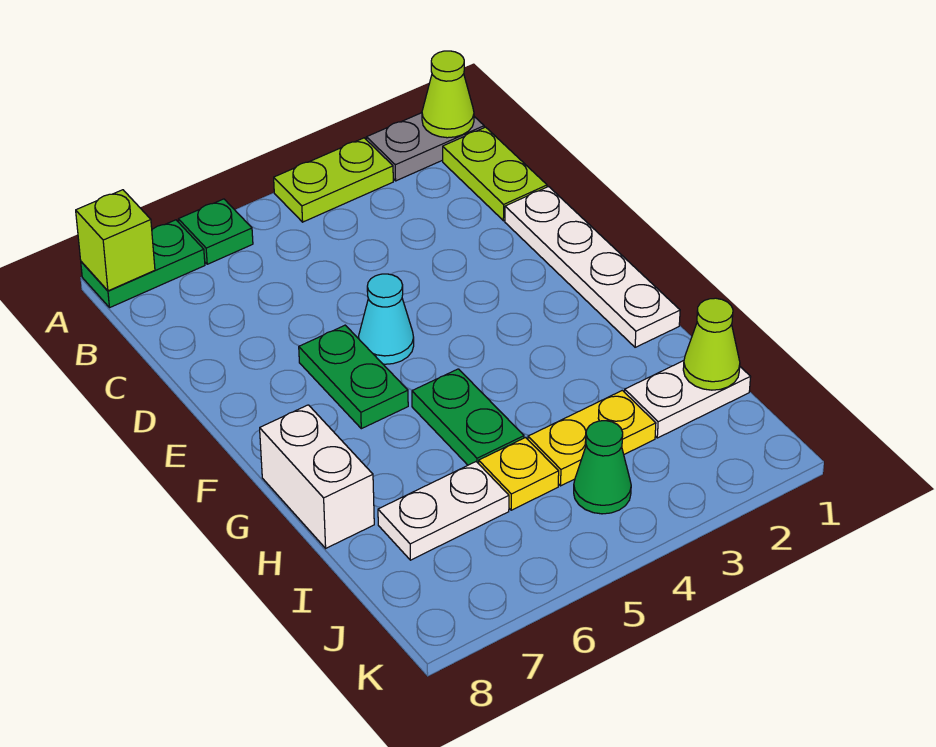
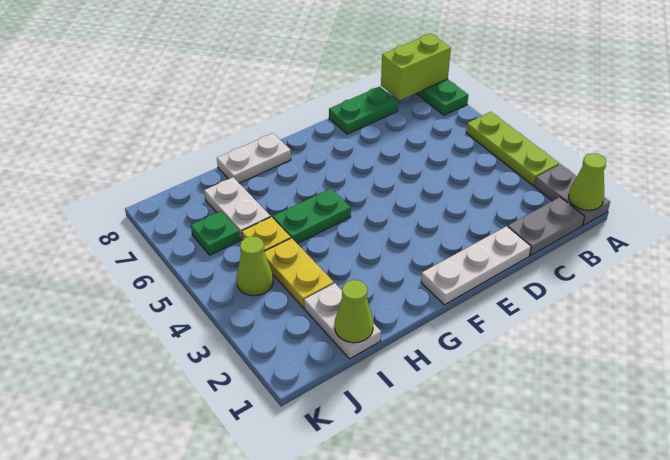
lime 1x2 plate [274,138,393,222] -> lime 1x3 plate [466,112,559,186]
green 1x1 plate [178,199,253,264] -> green 1x1 plate moved to [191,211,240,255]
lime 1x1 brick [76,190,155,291] -> lime 1x2 brick [381,34,451,100]
lime 1x2 plate [443,127,547,221] -> grey 1x2 plate [508,197,585,256]
white 1x4 plate [505,187,680,347] -> white 1x3 plate [421,226,531,305]
cyan 1x1 cone [359,274,414,364] -> none
green 1x2 plate [299,325,408,429] -> green 1x2 plate moved to [329,87,398,134]
white 1x2 brick [260,405,374,548] -> white 1x2 plate [217,133,291,183]
green 1x1 cone [574,421,631,514] -> lime 1x1 cone [236,236,273,296]

